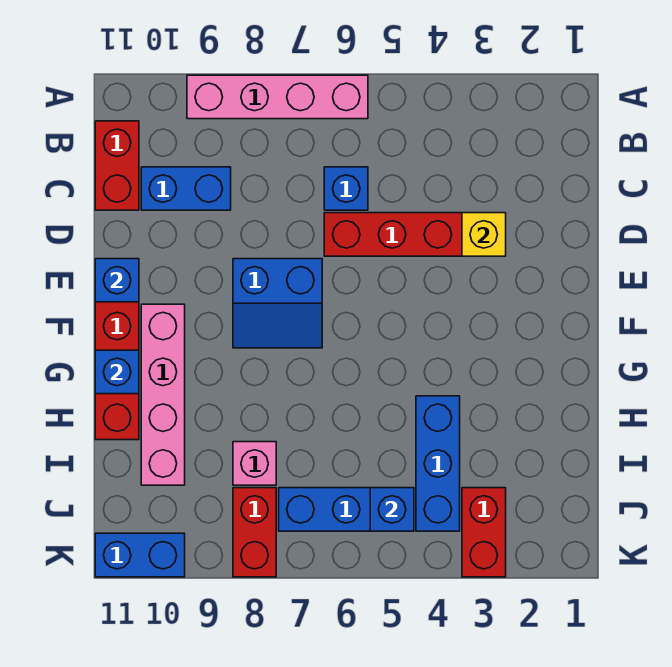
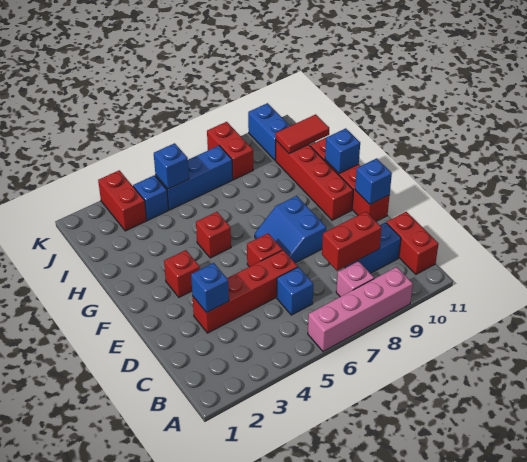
none -> red 1x2 brick [322,212,382,271]
yellow 1x1 brick [462,213,506,256] -> blue 1x1 brick [191,263,229,313]
none -> red 1x1 brick [247,233,282,267]
blue 2x2 slope [233,259,322,348] -> blue 2x2 slope turned to [255,196,326,263]
none -> red 1x1 brick [164,250,200,297]
pink 1x4 brick [141,304,185,485] -> red 1x4 brick [275,141,353,220]
none -> red 1x1 brick [196,212,231,258]
blue 1x3 brick [416,396,460,531] -> blue 1x1 brick [133,175,169,220]
pink 1x1 brick [233,442,276,485] -> pink 1x1 brick moved to [336,261,374,297]
none -> red 1x2 tile [276,114,329,154]
blue 1x2 brick [95,533,185,577] -> blue 1x2 brick turned to [248,103,290,160]

